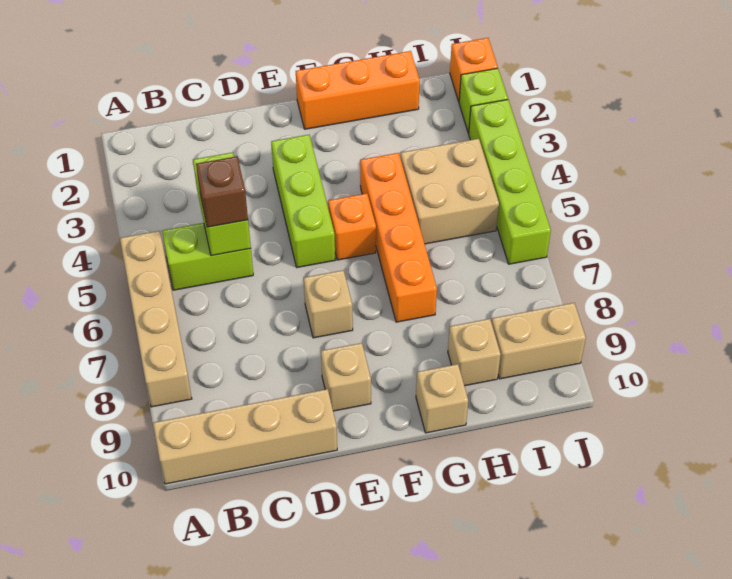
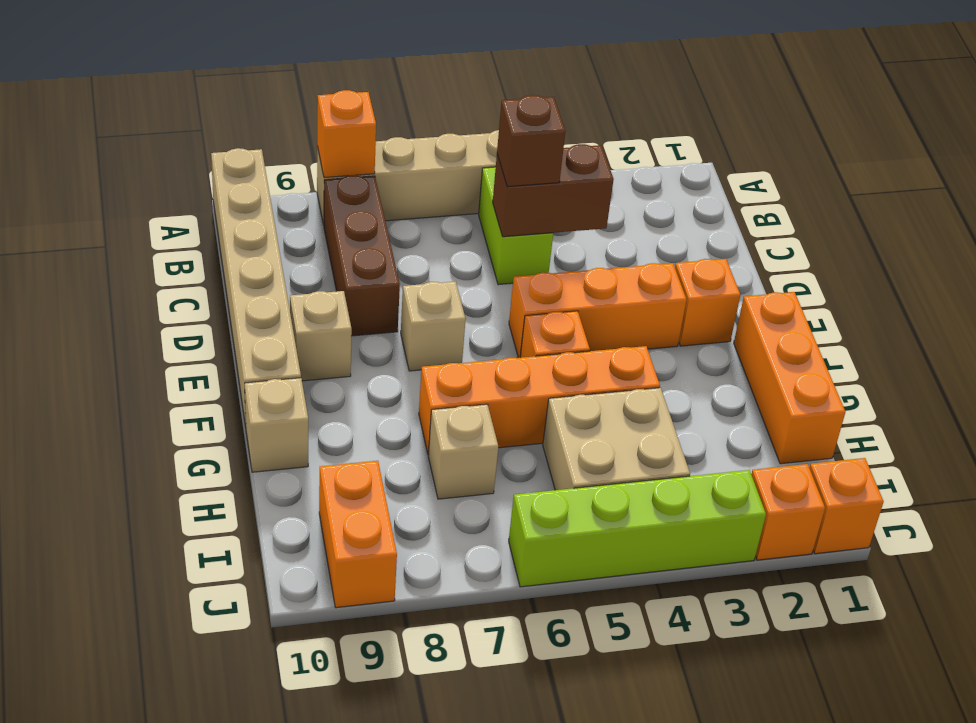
none -> orange 1x1 brick [317,90,376,178]
tan 1x4 brick [153,389,337,484] -> tan 1x6 brick [211,148,301,426]
none -> brown 1x3 brick [324,175,400,336]
lime 1x2 brick [193,152,251,256] -> brown 1x2 brick [493,144,614,237]
none -> orange 1x1 brick [675,259,740,346]
lime 1x3 brick [271,135,335,267] -> orange 1x3 brick [509,263,687,358]
tan 1x1 brick [448,319,501,386] -> tan 1x1 brick moved to [428,404,498,499]
tan 1x2 brick [492,303,586,379] -> orange 1x2 brick [319,461,397,608]
lime 1x1 brick [459,68,508,133] -> orange 1x1 brick [751,464,825,560]

